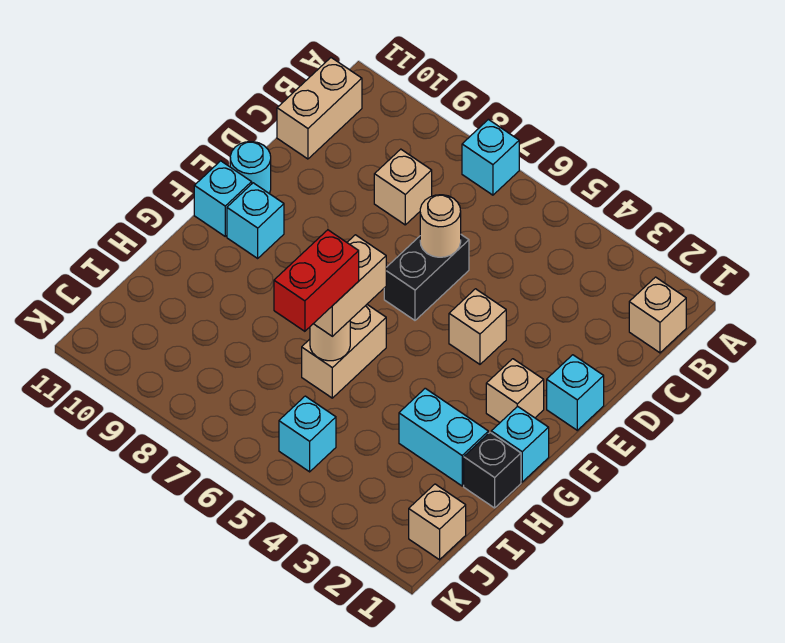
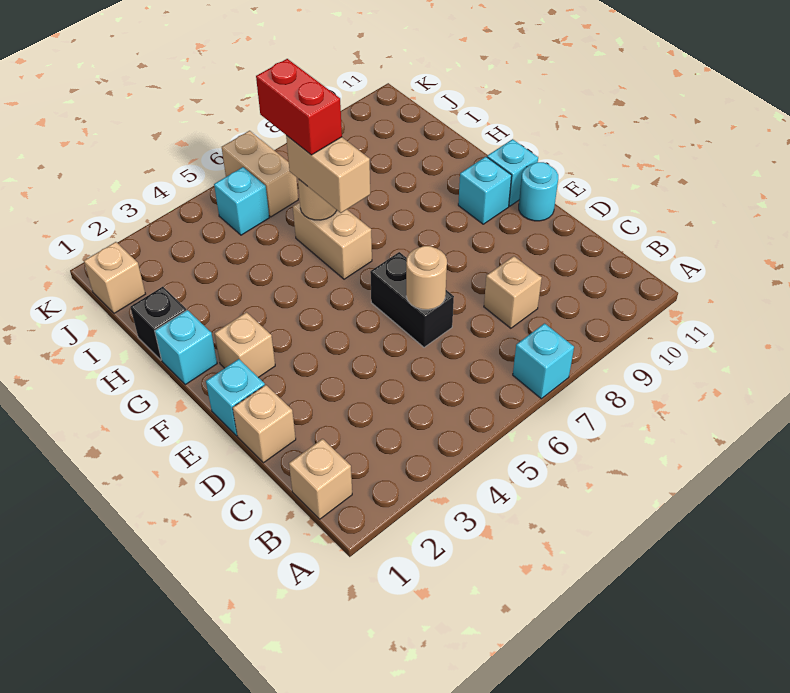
tan 1x2 brick [277,58,362,159] -> tan 1x2 brick moved to [222,131,298,217]
tan 1x1 brick [449,289,506,364] -> tan 1x1 brick moved to [233,385,296,463]
cyan 1x2 brick [399,388,488,486] -> none

